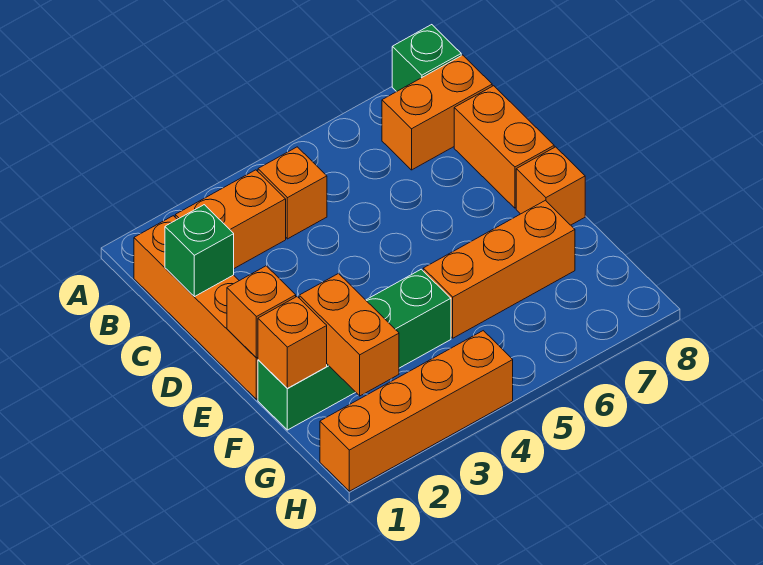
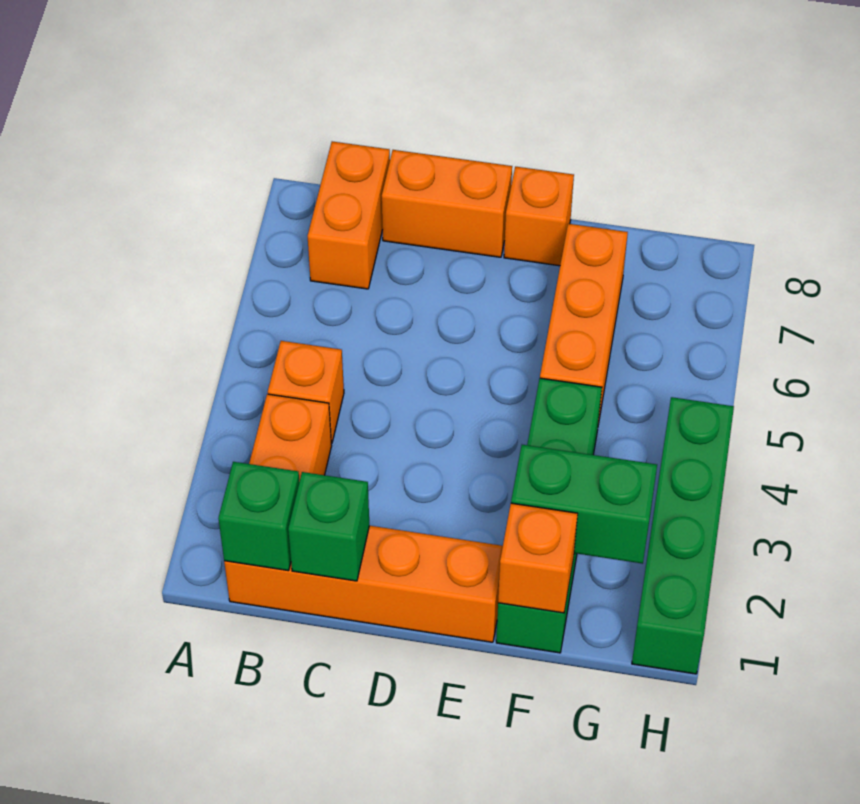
green 1x1 brick [392,25,461,92] -> green 1x1 brick moved to [218,462,299,571]
orange 1x1 brick [227,266,296,358] -> none
orange 1x2 brick [299,274,399,396] -> green 1x2 brick [511,445,657,564]
orange 1x4 brick [320,331,513,491] -> green 1x4 brick [632,397,734,674]

